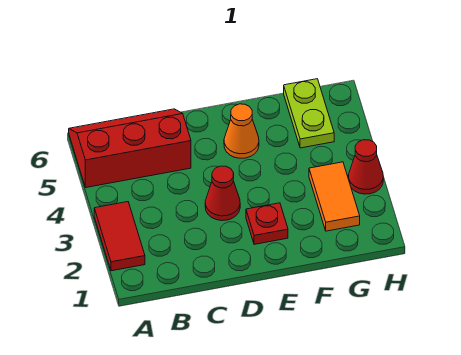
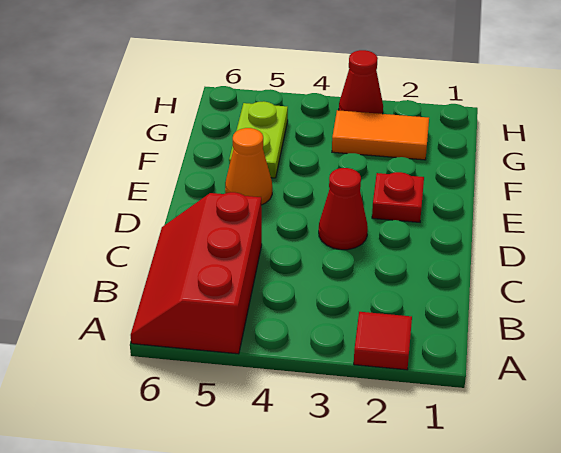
red 1x2 tile [94,202,145,271] -> red 1x1 tile [354,312,412,370]
lime 1x2 plate [284,79,334,148] -> lime 1x2 plate turned to [229,101,288,178]

